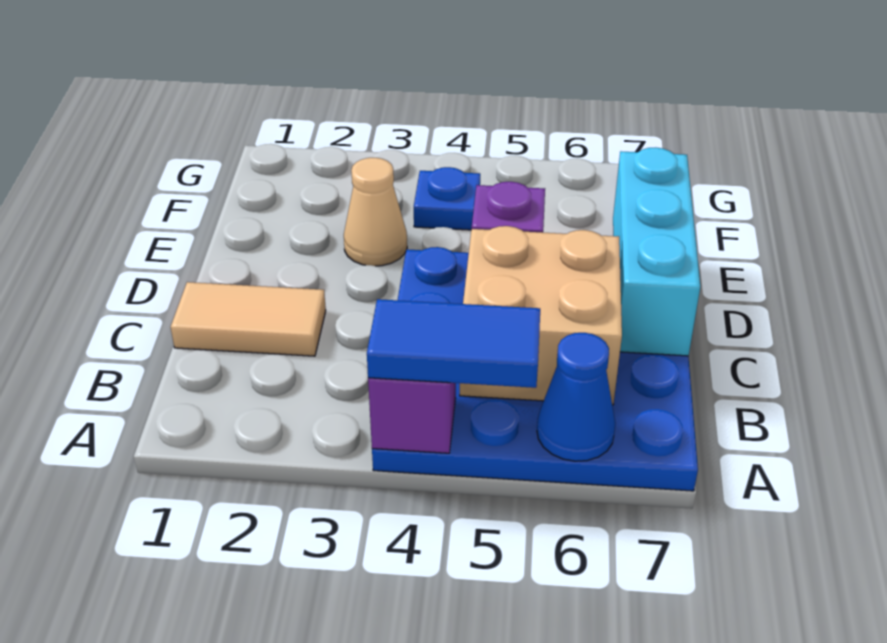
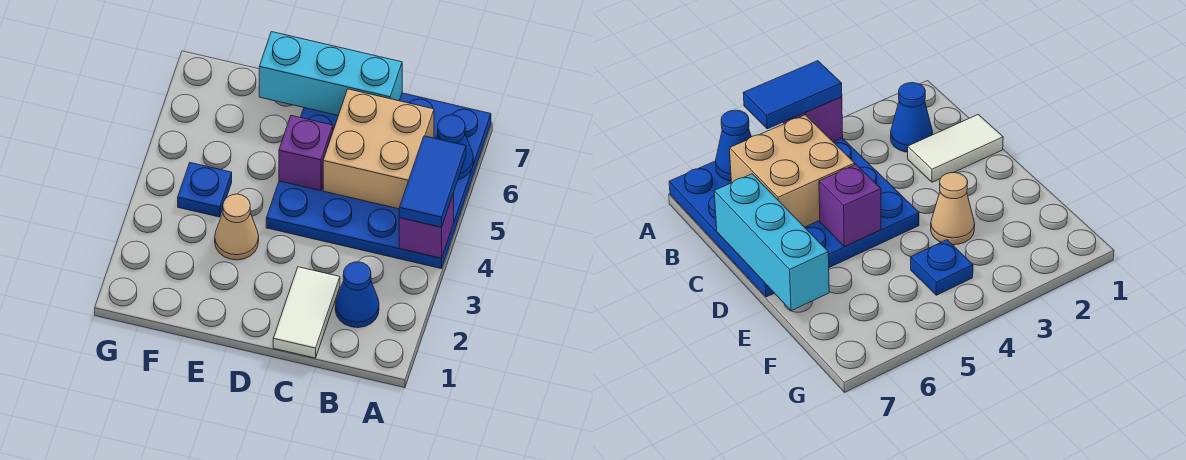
none -> blue 1x1 cone [335,262,379,328]
tan 1x2 tile [171,282,326,356] -> white 1x2 tile [273,267,340,358]

